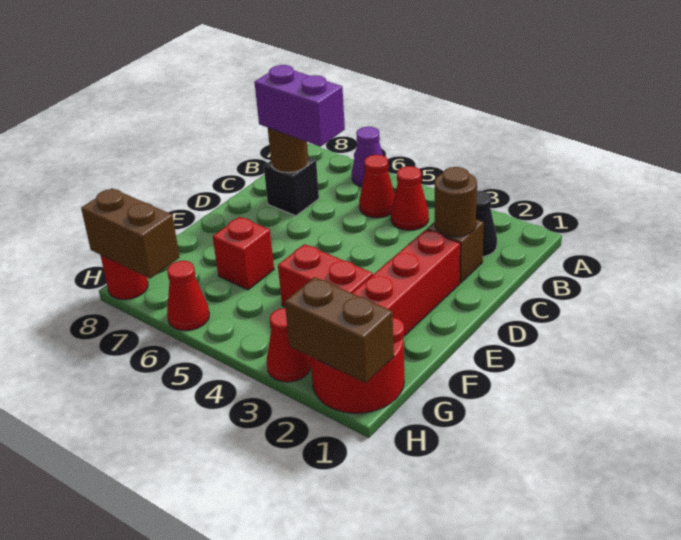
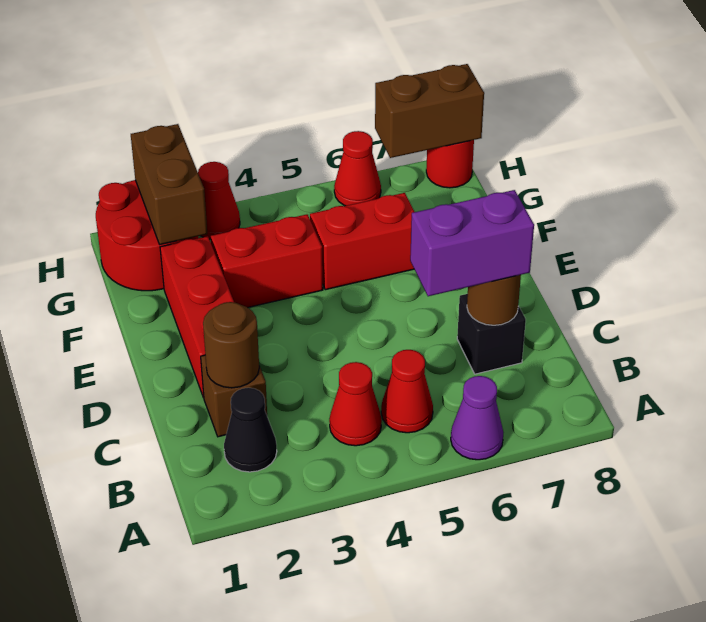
red 1x1 brick [213,217,274,290] -> red 1x2 brick [310,193,414,290]
brown 1x2 brick [285,277,394,383] -> brown 1x2 brick turned to [131,124,207,245]

